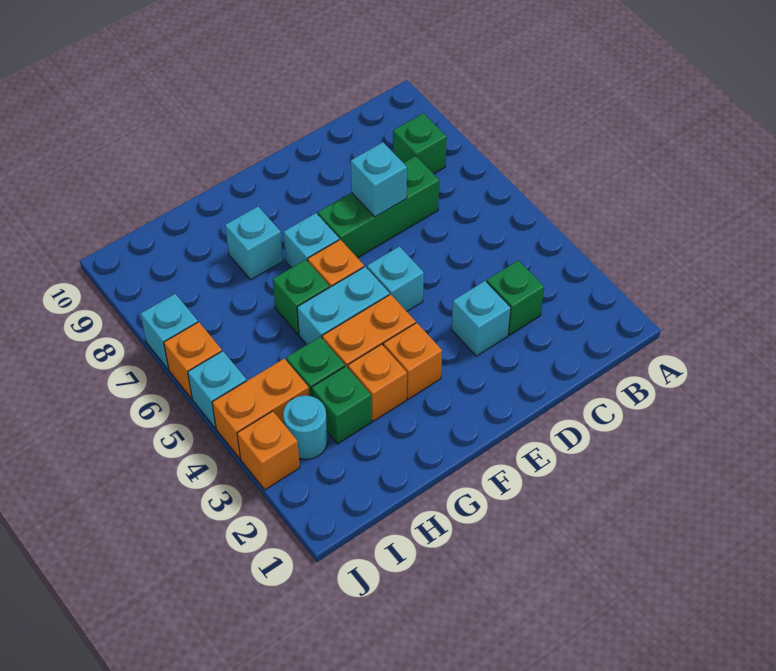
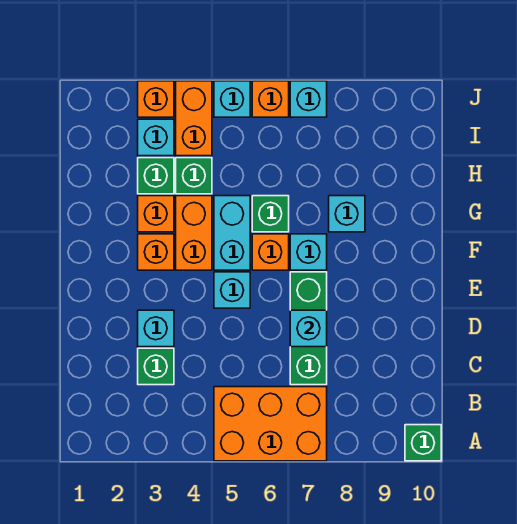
none -> orange 2x3 brick [214,387,327,461]
green 1x1 brick [393,113,447,174] -> green 1x1 brick moved to [405,425,441,461]
cyan 1x1 round brick [283,396,328,459] -> cyan 1x1 brick [138,119,174,156]

